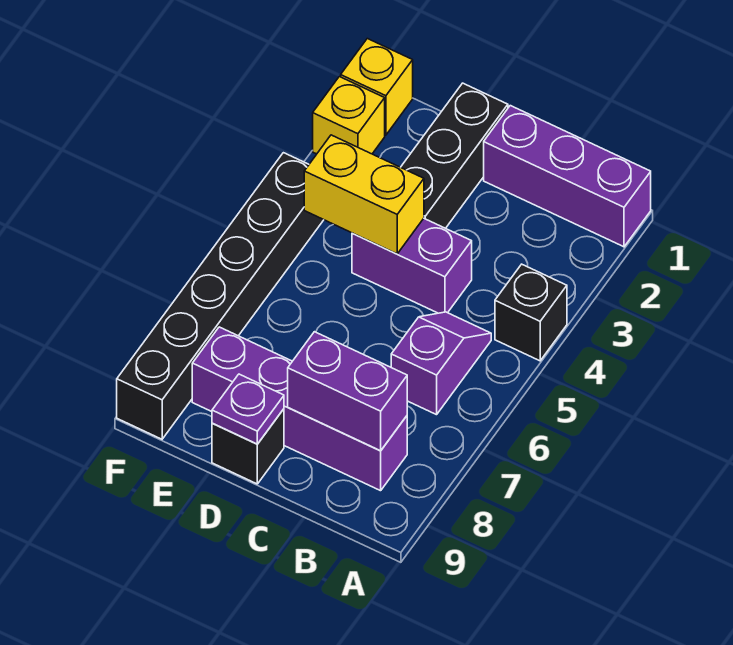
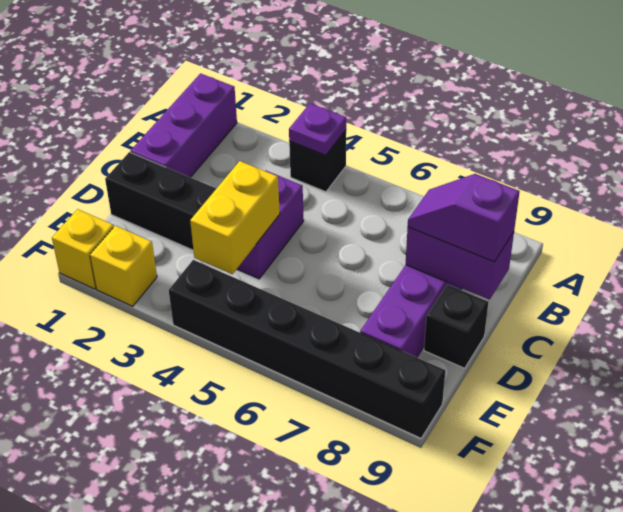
purple 1x2 slope [391,312,491,415] -> purple 1x2 slope moved to [408,174,520,262]
purple 1x2 brick [288,332,407,451] -> purple 1x2 brick turned to [406,227,514,299]
purple 1x1 plate [212,374,284,444] -> purple 1x1 plate moved to [289,103,346,155]

